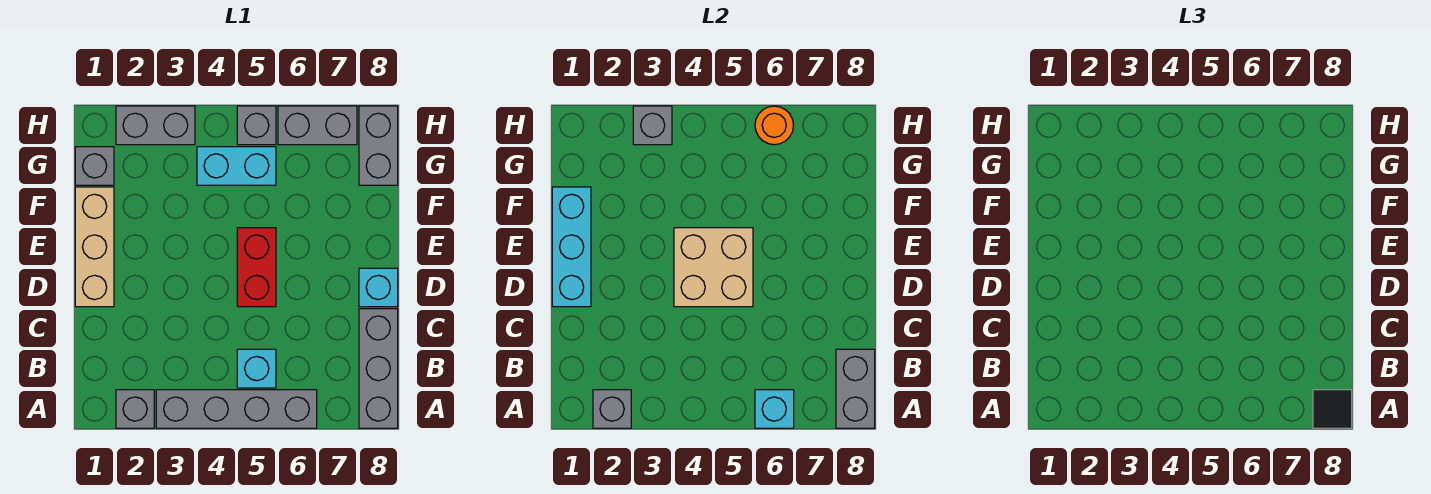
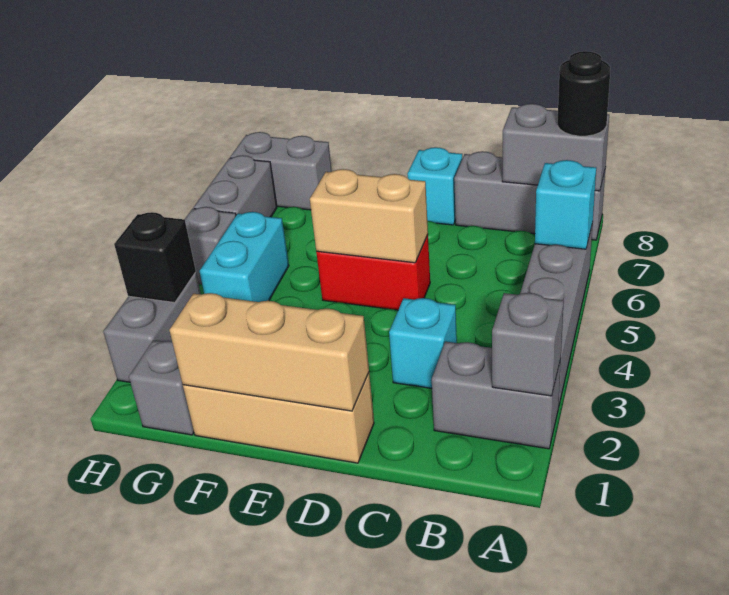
grey 1x1 brick [116,390,154,428] -> grey 1x2 brick [432,342,561,449]
black 1x1 tile [1313,390,1352,428] -> black 1x1 round brick [558,51,610,136]
cyan 1x1 brick [237,349,276,388] -> cyan 1x1 brick moved to [389,298,457,388]
cyan 1x3 brick [552,187,591,307] -> tan 1x3 brick [169,293,369,411]
tan 2x2 brick [674,228,753,307] -> tan 1x2 brick [310,169,428,263]
grey 1x1 brick [633,106,672,145] -> black 1x1 brick [114,212,196,303]
orange 1x1 round brick [755,106,794,145] -> none

